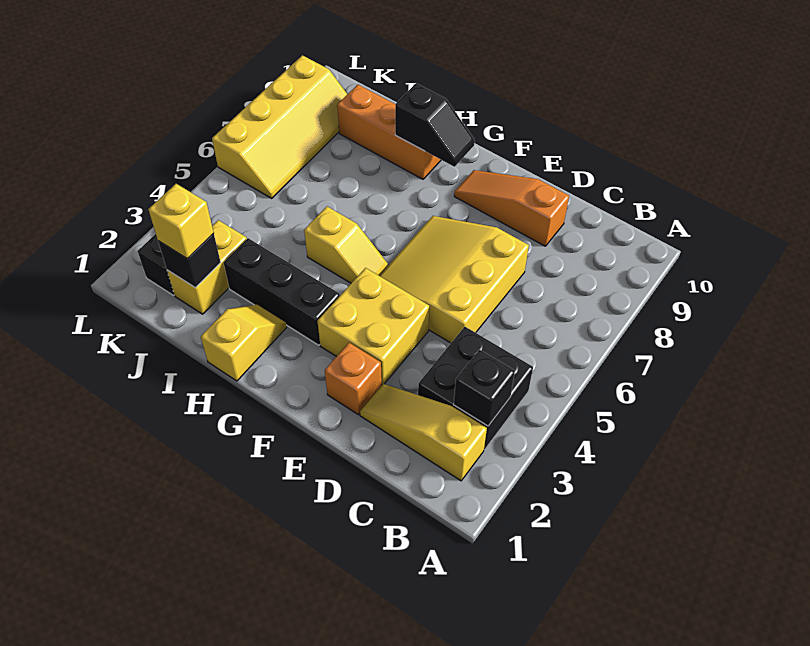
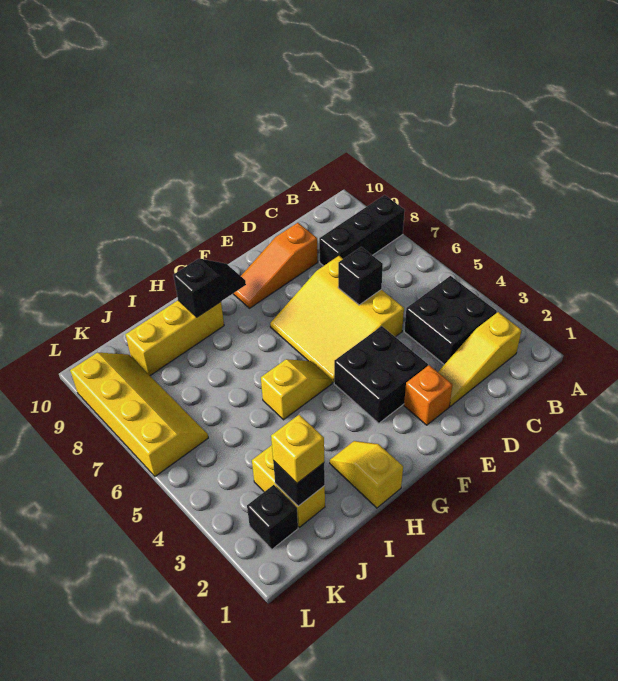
black 1x1 brick [454,350,515,426] -> black 1x1 brick moved to [338,247,383,305]
yellow 2x2 brick [317,268,429,385] -> black 2x2 brick [334,326,428,423]
black 1x3 brick [224,238,340,345] -> black 1x3 brick moved to [319,195,405,266]
orange 1x3 brick [337,85,441,179] -> yellow 1x3 brick [125,301,224,375]

